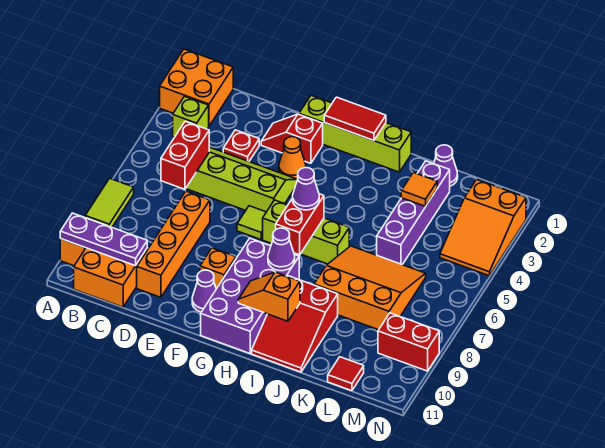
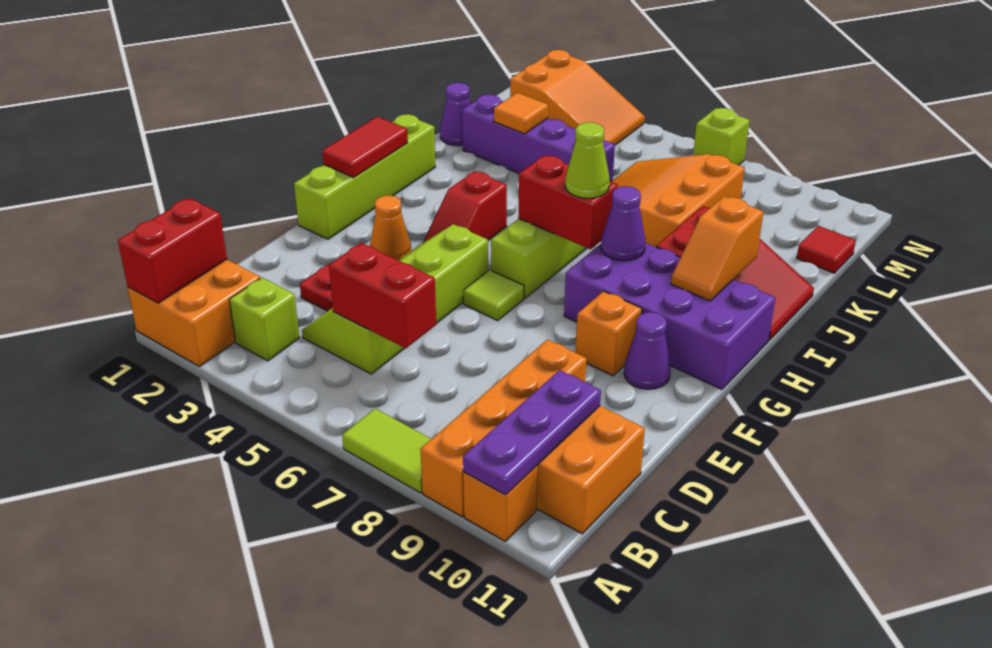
orange 1x4 brick [137,191,210,297] -> orange 1x4 brick turned to [420,340,587,517]
red 1x2 slope [261,114,323,163] -> red 1x2 slope moved to [423,171,507,243]
purple 1x1 cone [293,167,319,210] -> none
none -> lime 1x1 cone [565,122,610,198]
red 1x2 brick [378,313,439,371] -> red 1x2 brick moved to [118,198,227,303]
none -> lime 1x1 brick [693,108,749,165]

